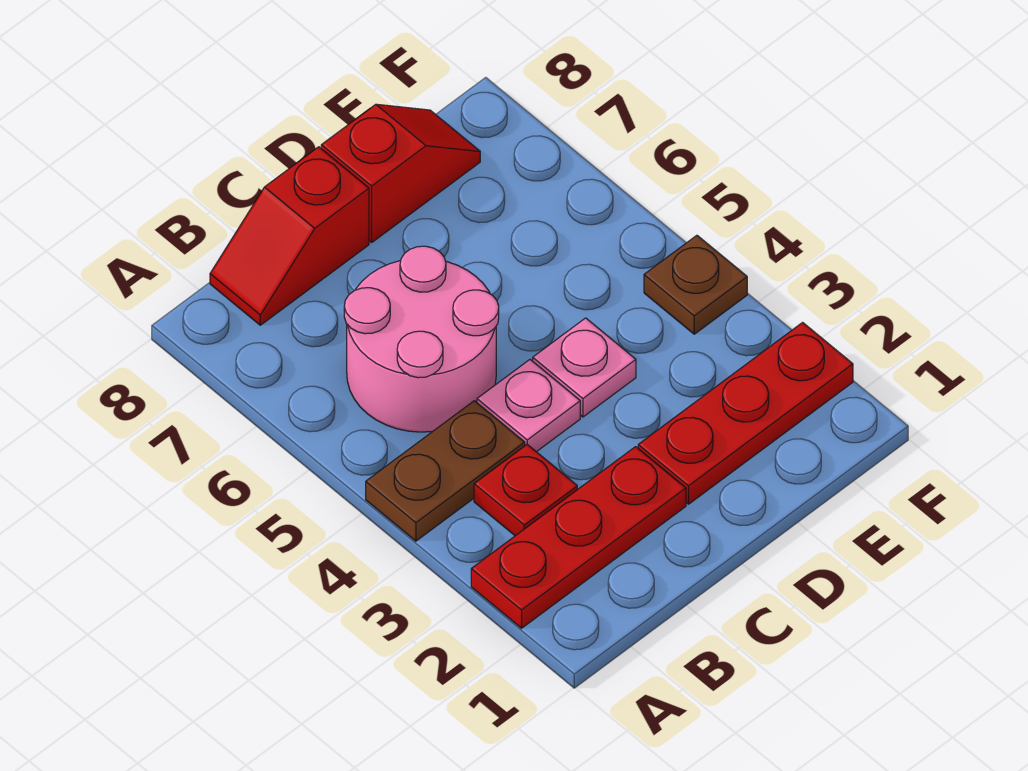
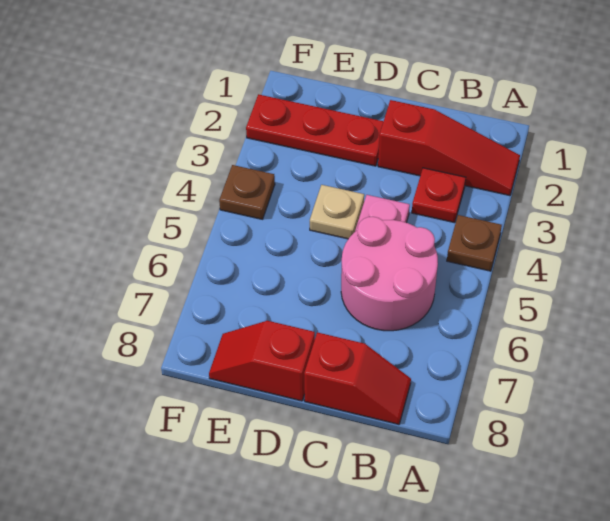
red 1x3 plate [471,447,686,628] -> red 1x3 slope [378,100,520,196]
brown 1x2 plate [366,401,525,541] -> brown 1x1 plate [447,215,502,271]
pink 1x1 plate [533,318,636,417] -> tan 1x1 plate [310,185,364,239]

